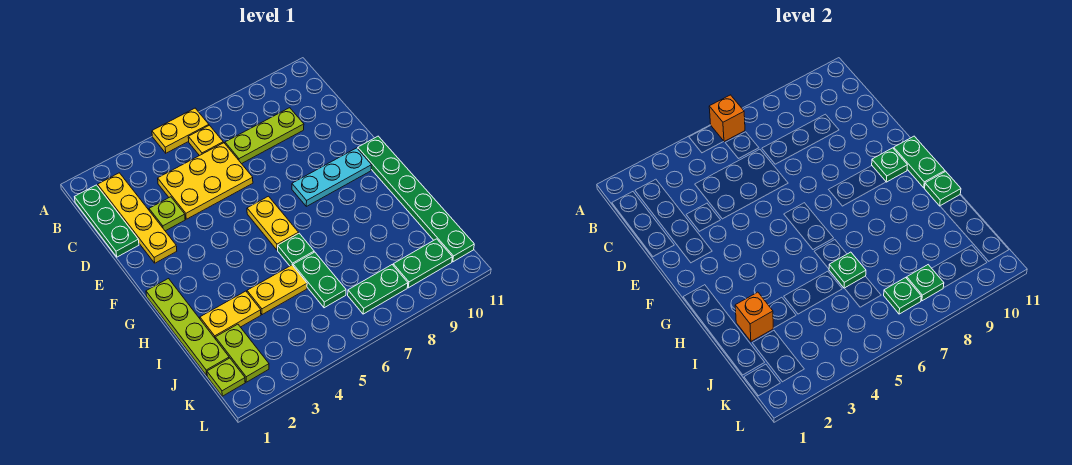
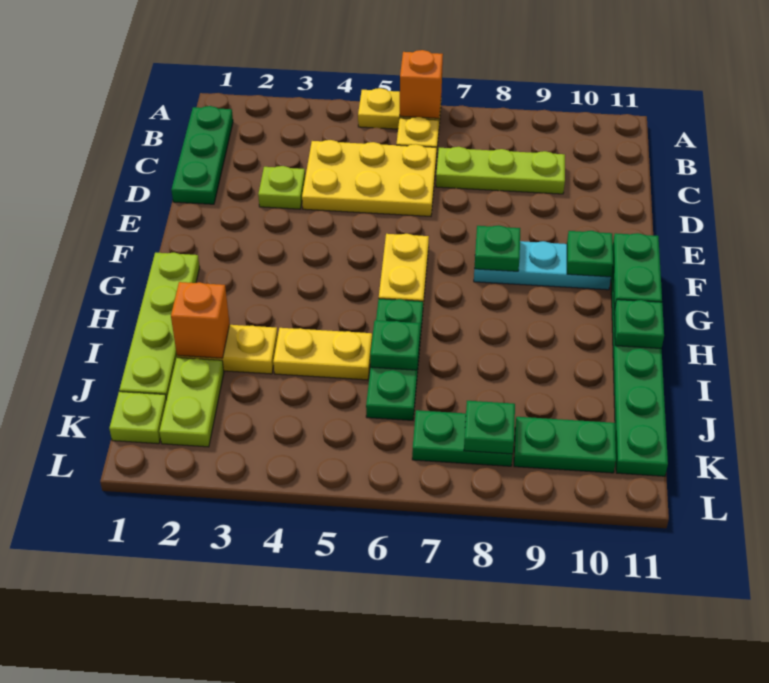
yellow 1x4 plate [98,173,177,263] -> none
green 1x1 plate [884,278,921,314] -> green 1x1 plate moved to [474,225,520,271]

